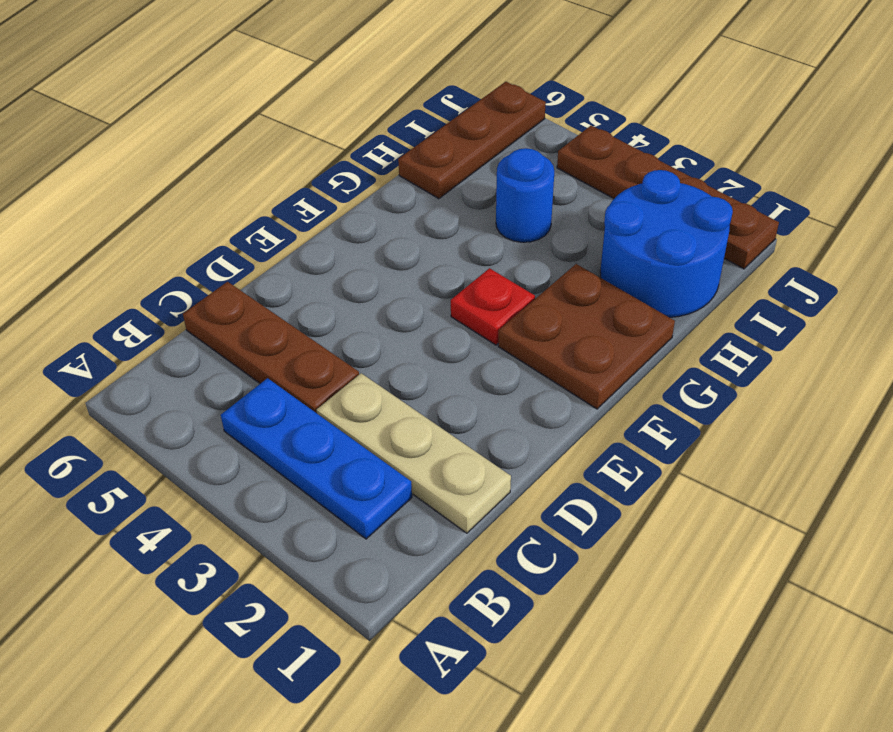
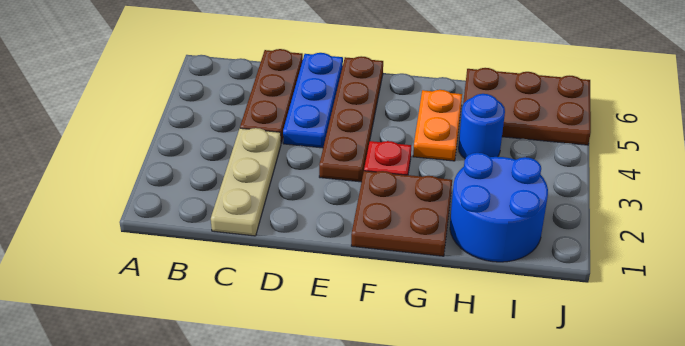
blue 1x3 plate [221,378,412,539] -> blue 1x3 plate moved to [283,53,343,148]
none -> orange 1x2 plate [413,90,462,161]
brown 1x3 plate [398,82,546,199] -> brown 2x3 plate [463,68,591,145]
brown 1x4 plate [557,126,779,269] -> brown 1x4 plate moved to [319,56,383,182]

